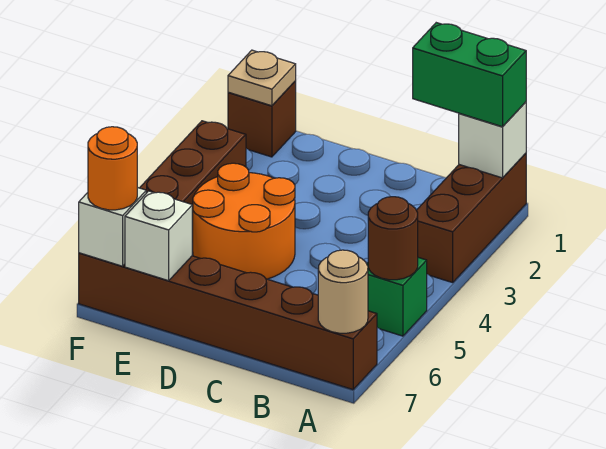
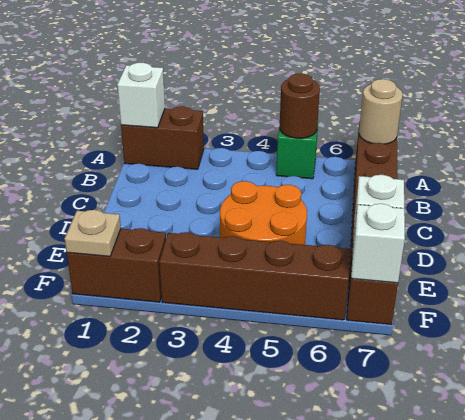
brown 1x3 brick [416,153,526,283] -> brown 1x2 brick [121,106,204,169]
green 1x2 brick [413,23,526,127] -> none
brown 1x1 brick [228,81,296,157] -> brown 1x2 brick [67,228,166,302]
orange 1x1 round brick [88,127,137,210] -> none

